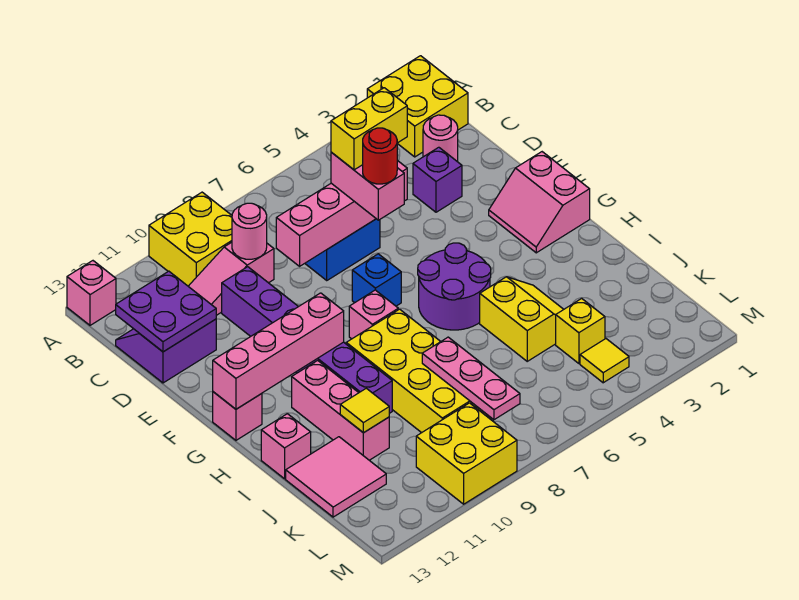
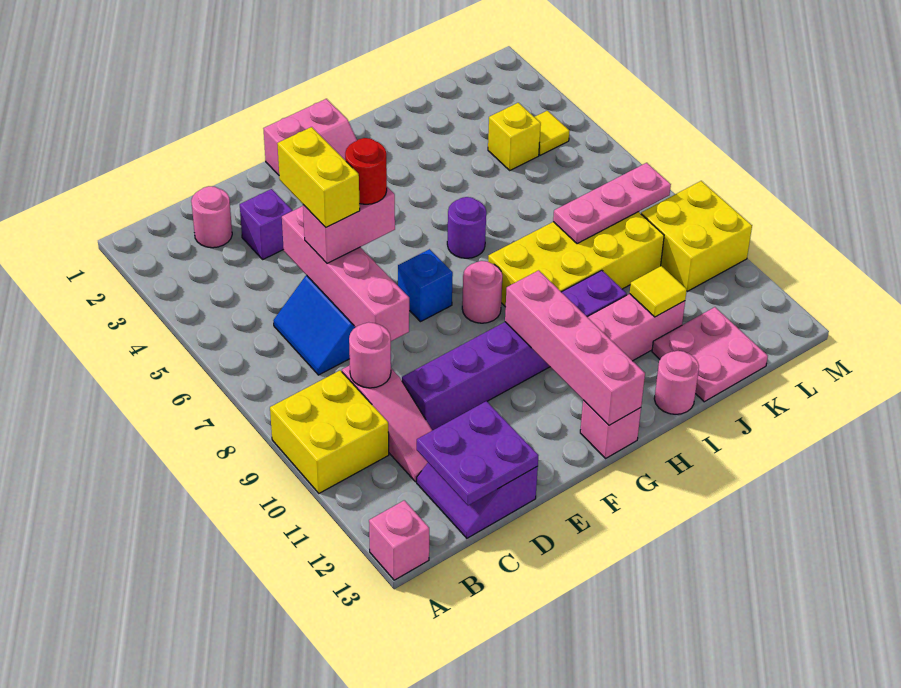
yellow 2x2 brick [367,56,468,157] -> none
purple 2x2 round brick [418,243,491,330] -> purple 1x1 round brick [447,197,486,258]
pink 1x1 brick [349,290,398,339] -> pink 1x1 round brick [462,261,502,323]
yellow 2x2 slope [480,277,564,361] -> none
pink 1x1 brick [261,414,311,479] -> pink 1x1 round brick [654,351,699,414]
pink 2x2 tile [286,437,386,517] -> pink 2x2 plate [652,307,768,402]

